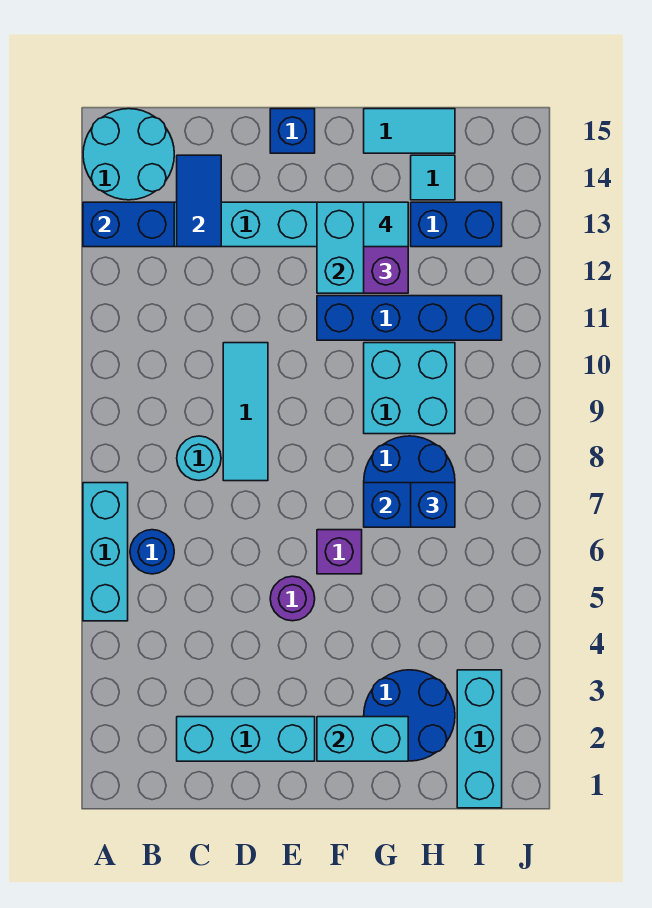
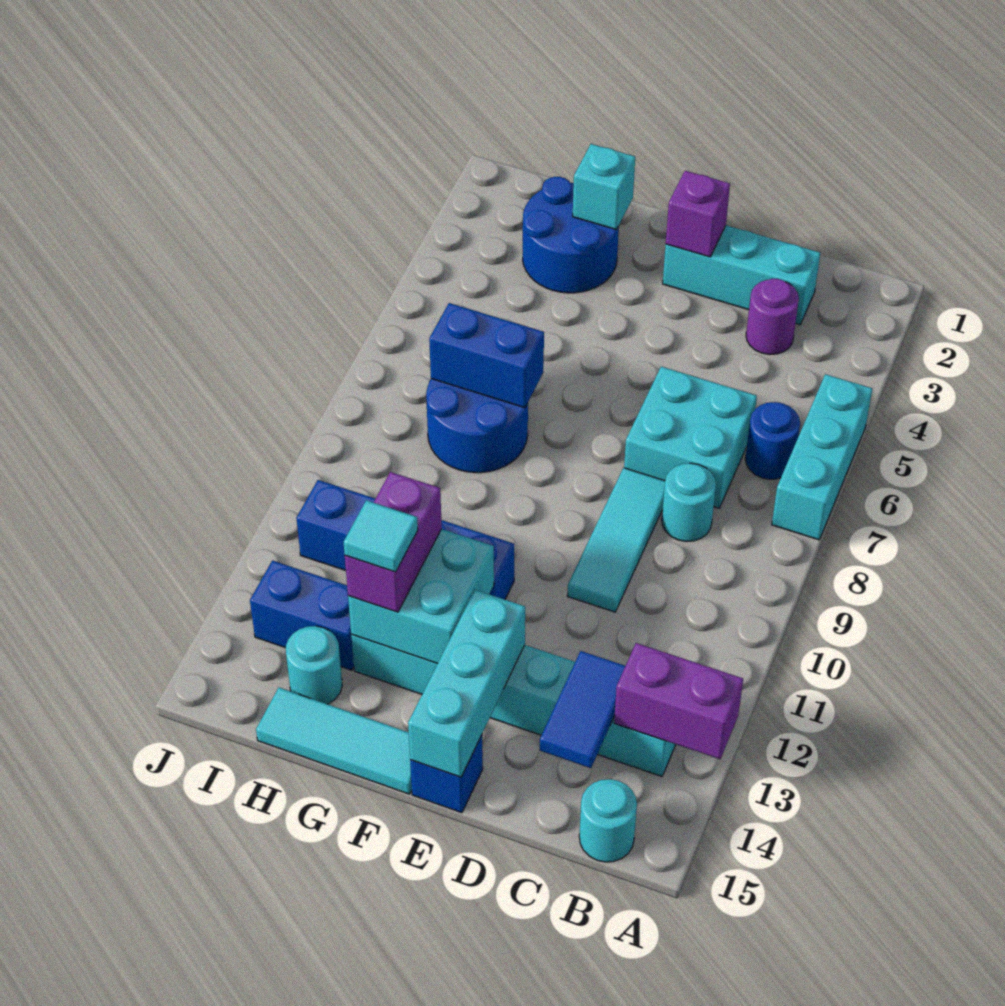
blue 1x2 brick [83,202,174,247] -> purple 1x2 brick [614,643,743,759]
cyan 2x2 round brick [83,109,174,200] -> cyan 1x1 round brick [579,779,637,862]
purple 1x1 round brick [270,576,315,621] -> purple 1x1 round brick moved to [746,279,799,355]
cyan 1x2 brick [317,717,408,761] -> cyan 1x1 brick [573,144,635,230]
purple 1x1 brick [317,530,362,574] -> purple 1x1 brick moved to [666,171,730,257]
cyan 2x2 brick [364,343,455,434] -> cyan 2x2 brick moved to [624,367,757,508]
cyan 1x2 tile [364,109,455,153] -> cyan 1x3 tile [256,688,412,794]
blue 1x1 brick [411,483,455,527] -> none
cyan 1x1 tile [411,155,455,200] -> cyan 1x1 round brick [286,626,342,704]
cyan 1x3 brick [457,670,502,808] -> cyan 1x3 brick moved to [408,590,525,777]

